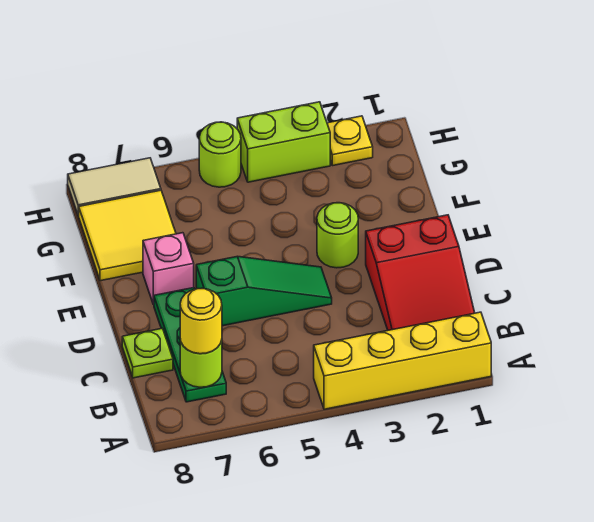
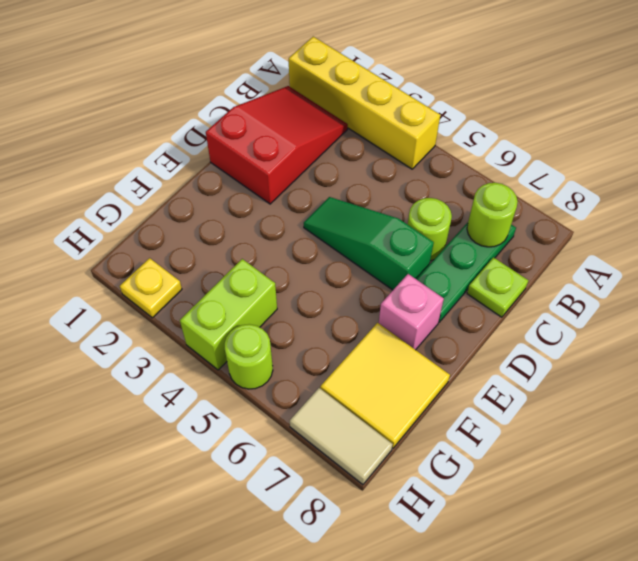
yellow 1x1 round brick [180,288,222,354] -> none
lime 1x1 round brick [317,203,358,268] -> lime 1x1 round brick moved to [408,198,452,261]
lime 1x2 brick [237,102,330,182] -> lime 1x2 brick turned to [180,259,277,370]

